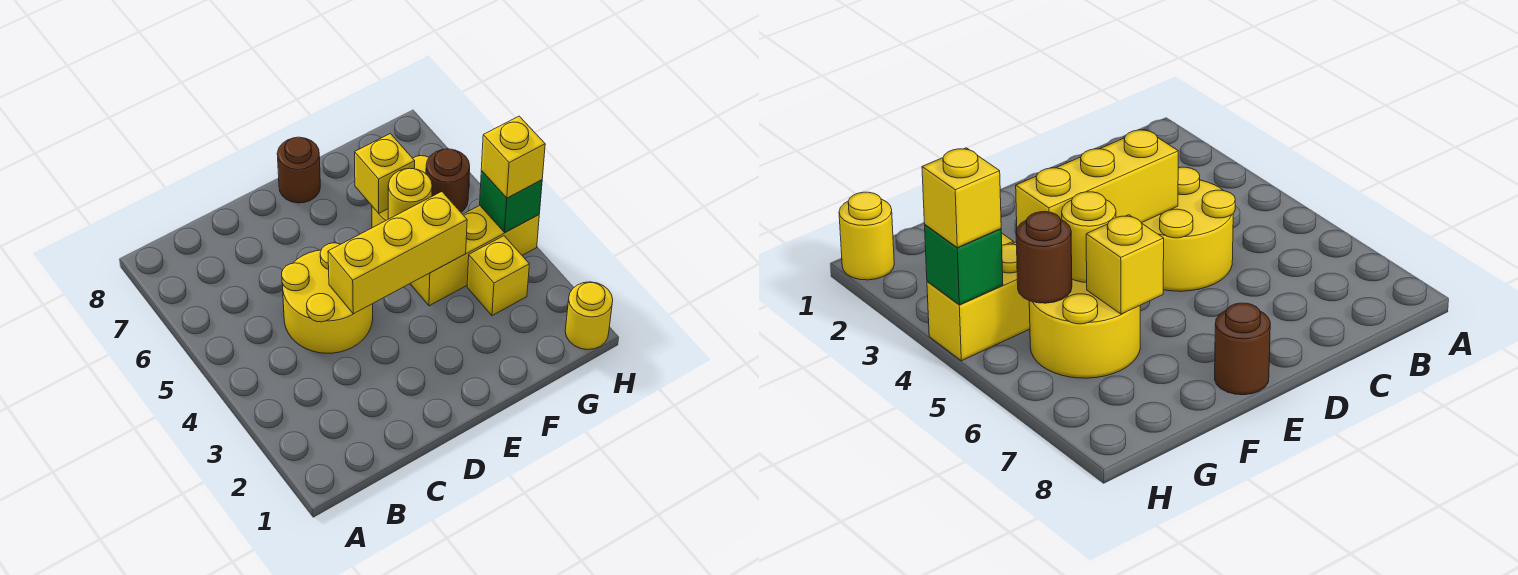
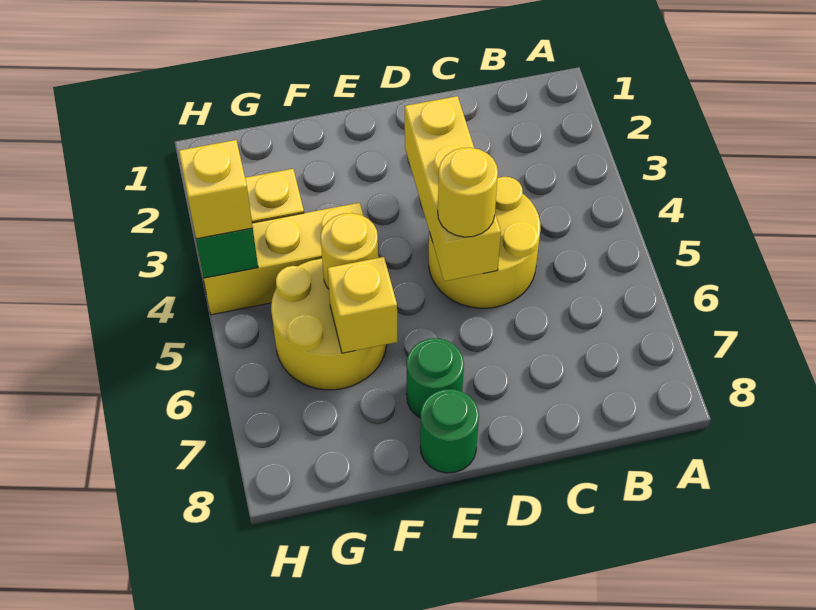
yellow 1x3 brick [328,192,467,314] -> yellow 1x3 brick turned to [405,96,501,281]
none -> green 1x1 round brick [407,338,464,418]
brown 1x1 round brick [277,137,320,203] -> green 1x1 round brick [420,389,479,473]
brown 1x1 round brick [426,149,470,212] -> none
yellow 1x1 round brick [565,282,613,350] -> yellow 1x1 round brick moved to [438,148,498,237]

